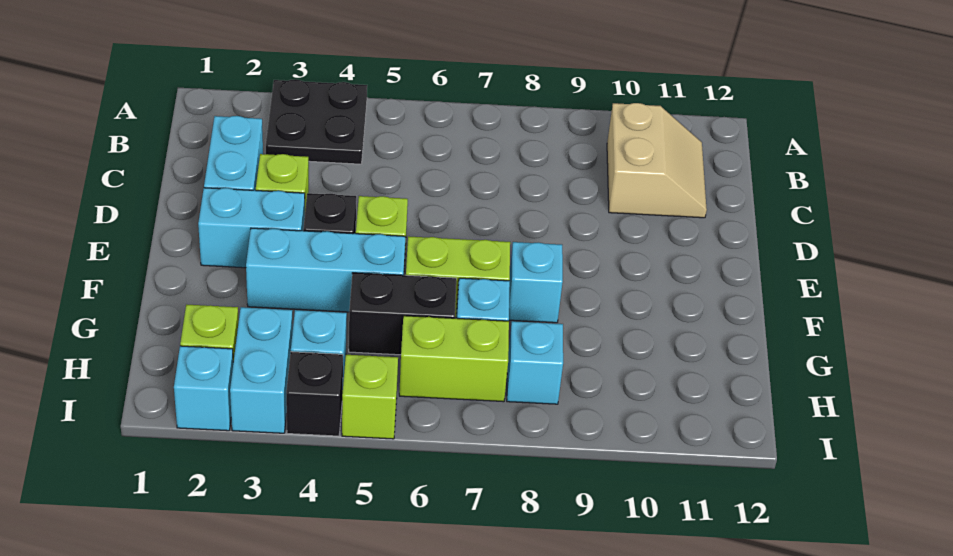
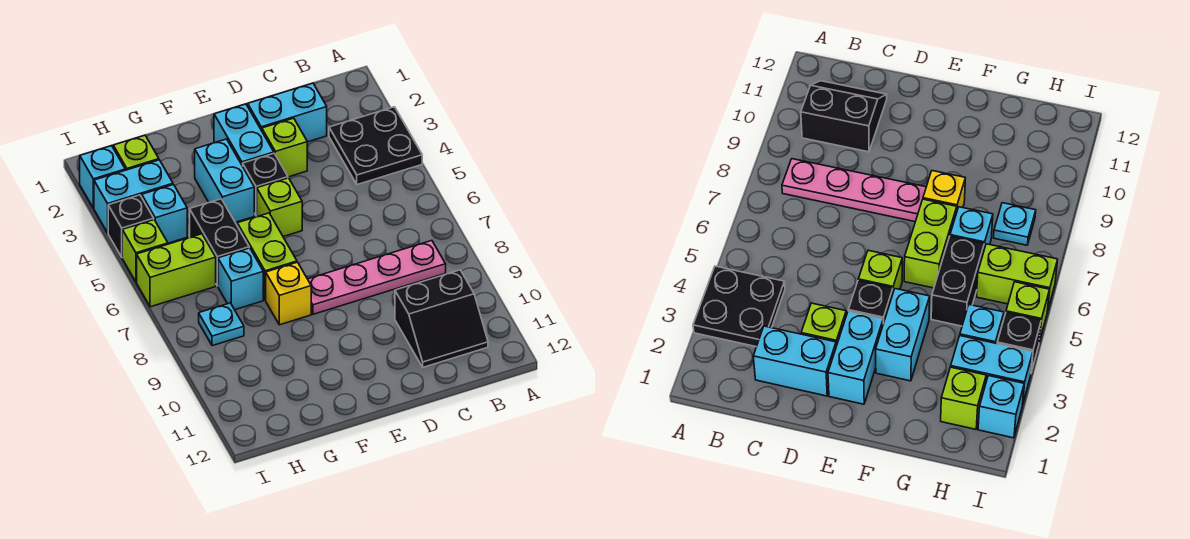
none -> pink 1x4 plate [308,240,446,314]
tan 2x2 slope [607,103,707,218] -> black 2x2 slope [395,270,488,367]
cyan 1x3 brick [246,228,406,312] -> cyan 1x2 brick [195,139,254,222]
cyan 1x1 brick [509,242,563,323] -> yellow 1x1 brick [266,262,311,325]
lime 1x2 brick [399,316,509,402] -> lime 1x2 brick turned to [137,234,216,307]
cyan 1x1 brick [507,321,563,404] -> cyan 1x1 plate [199,303,244,346]

